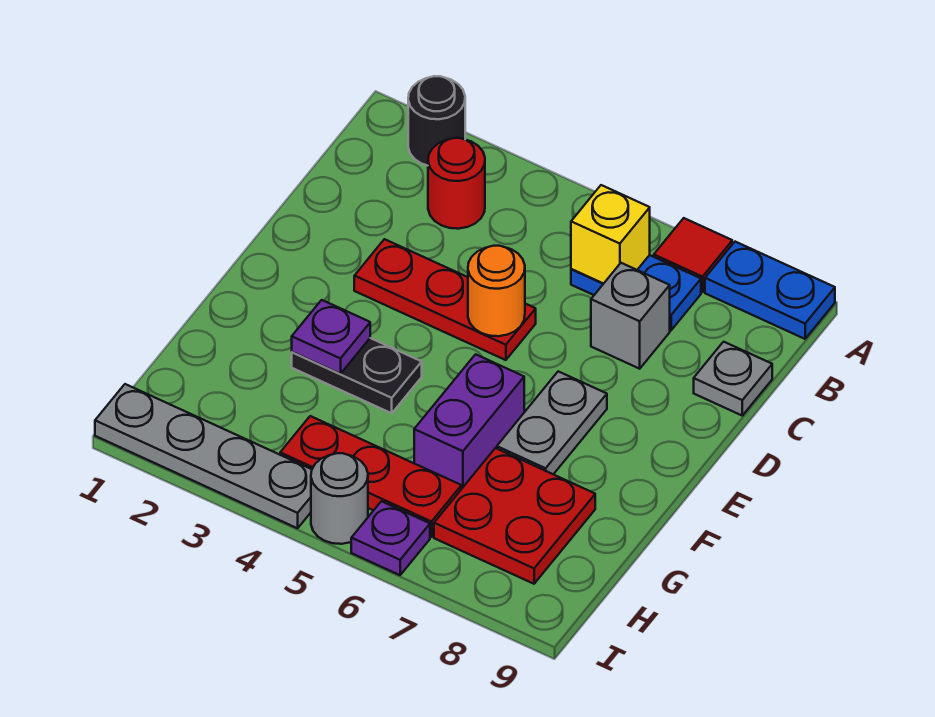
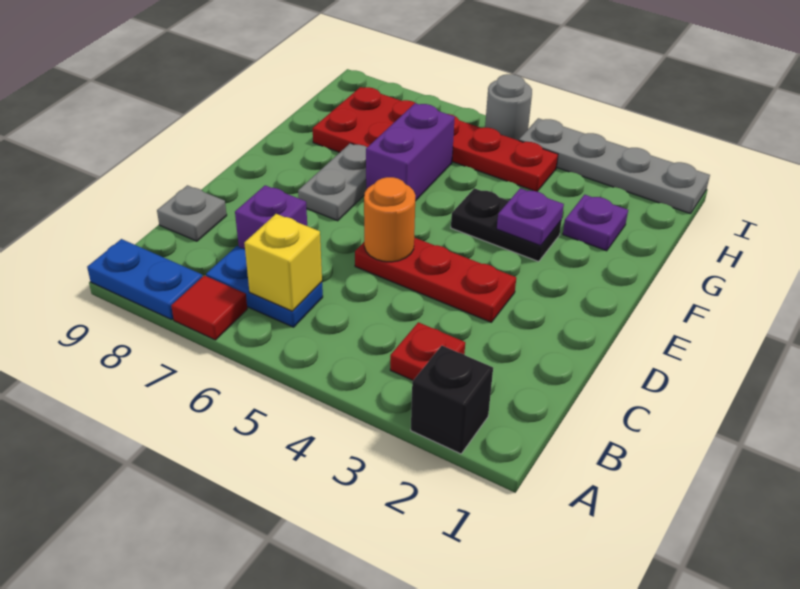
black 1x1 round brick [408,76,465,166] -> black 1x1 brick [411,346,493,454]
red 1x1 round brick [428,138,485,229] -> red 1x1 plate [390,322,465,380]
grey 1x1 brick [591,263,670,369] -> purple 1x1 brick [235,185,307,249]
purple 1x1 plate [351,501,430,575] -> purple 1x1 plate moved to [563,195,628,251]

